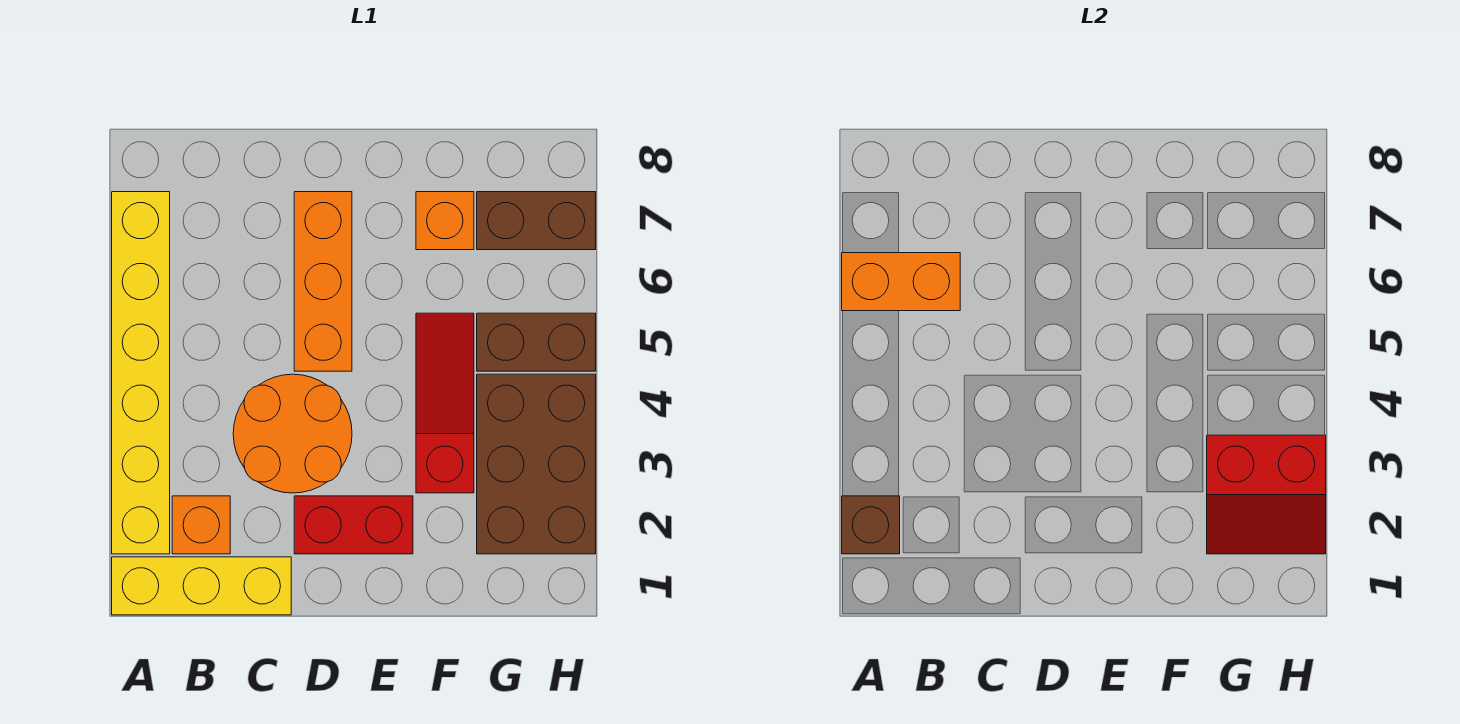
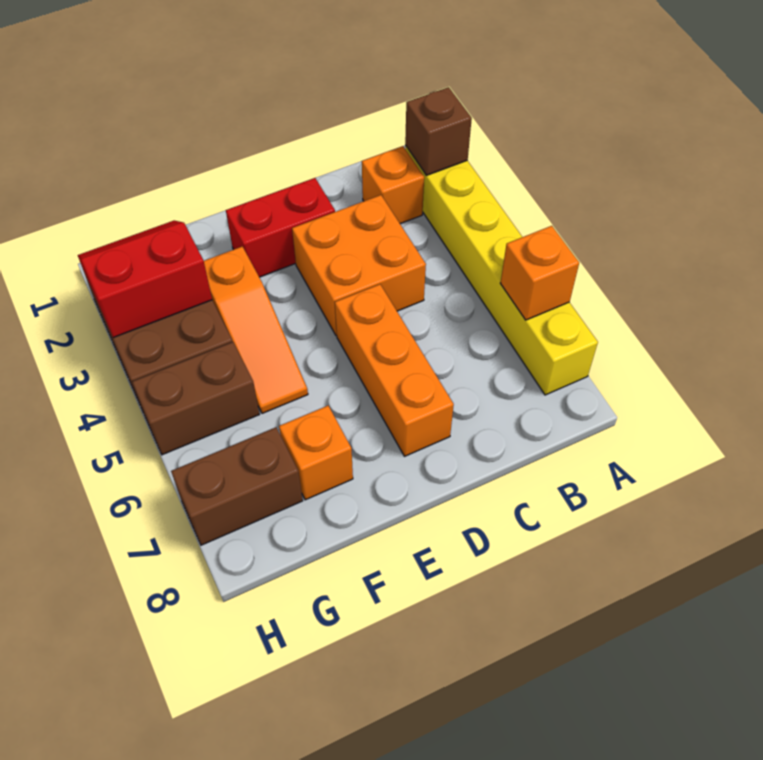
yellow 1x3 brick [112,557,291,615] -> none
orange 1x2 brick [842,253,960,311] -> orange 1x1 brick [500,226,579,320]
orange 2x2 round brick [233,374,352,493] -> orange 2x2 brick [292,195,426,336]
red 1x3 slope [416,313,474,493] -> orange 1x3 slope [204,247,308,413]

